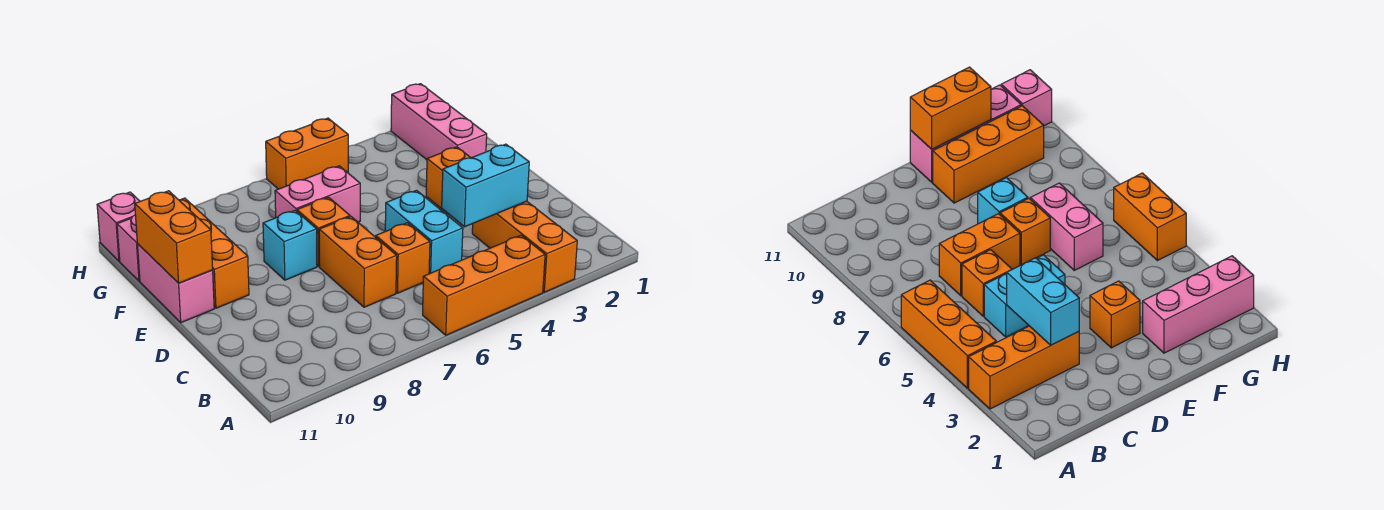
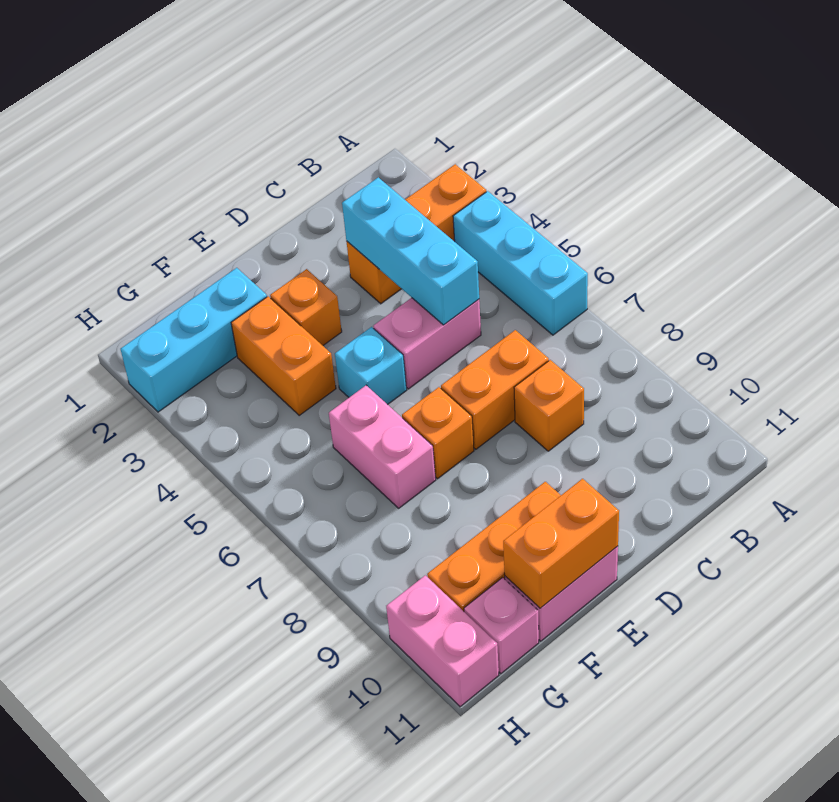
orange 1x3 brick [423,236,545,335] -> cyan 1x3 brick [453,191,588,335]
cyan 1x2 brick [442,144,529,227] -> cyan 1x3 brick [342,177,479,325]
cyan 1x2 brick [385,190,463,274] -> pink 1x2 brick [374,298,481,389]
orange 1x1 brick [376,223,430,293] -> orange 1x1 brick moved to [514,360,584,451]
cyan 1x1 brick [263,210,317,280] -> cyan 1x1 brick moved to [335,327,407,405]
pink 1x3 brick [391,84,487,160] -> cyan 1x3 brick [121,268,267,412]
orange 1x2 brick [266,118,348,189] -> orange 1x2 brick moved to [231,296,336,415]
pink 1x1 brick [97,192,140,261] -> pink 1x2 brick [386,575,499,707]

